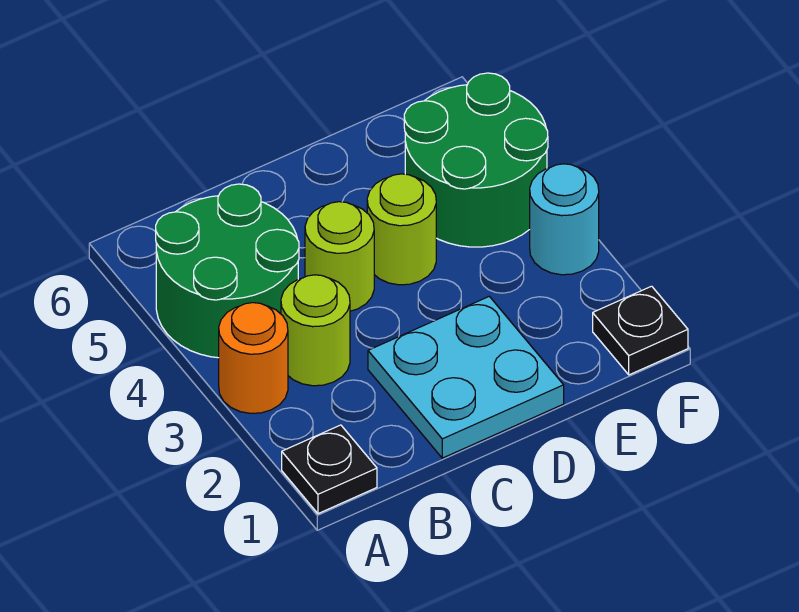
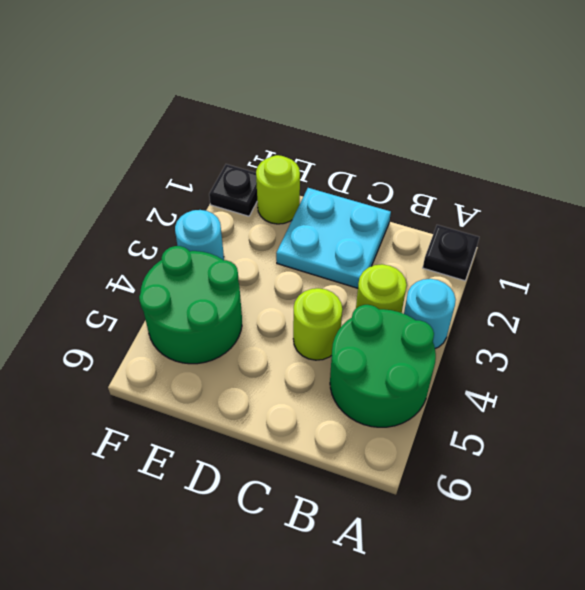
orange 1x1 round brick [219,303,288,413] -> cyan 1x1 round brick [404,279,456,348]
lime 1x1 round brick [367,174,436,285] -> lime 1x1 round brick moved to [256,155,300,224]

